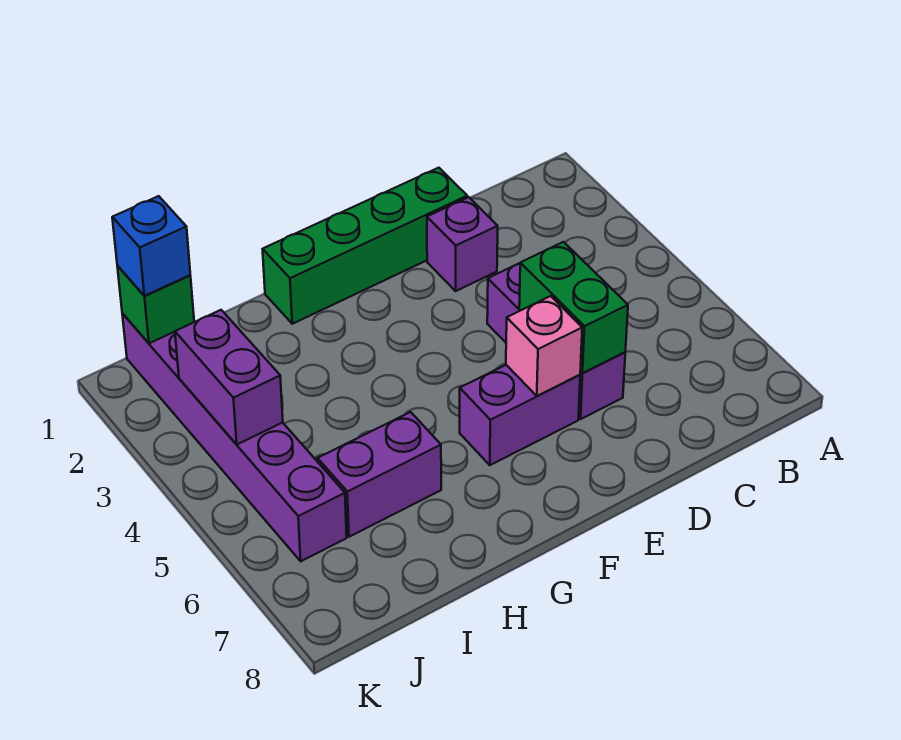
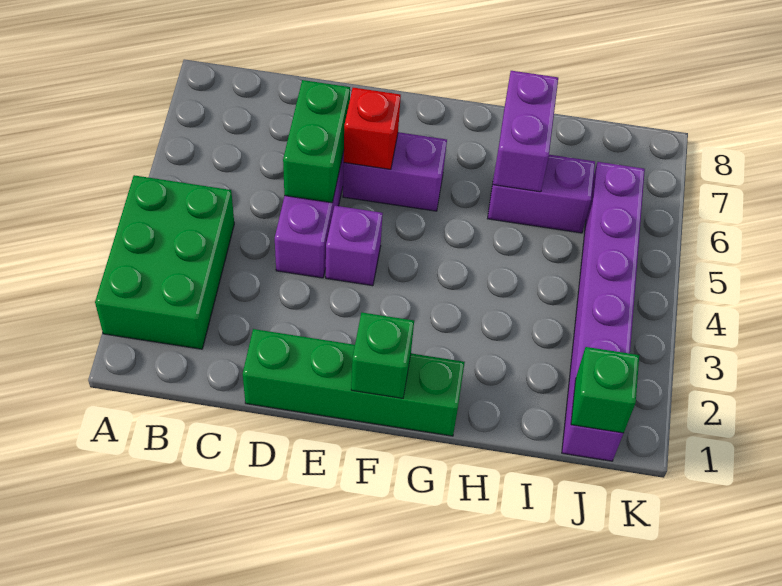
none -> green 2x3 brick [95,175,234,349]
purple 1x1 brick [427,197,498,291] -> purple 1x1 brick moved to [326,206,383,286]
pink 1x1 brick [506,296,582,396] -> red 1x1 brick [344,88,401,169]
none -> green 1x1 brick [351,313,414,398]
blue 1x1 brick [112,196,190,296] -> none
purple 1x2 brick [175,310,283,444] -> purple 1x2 brick moved to [493,71,558,192]

